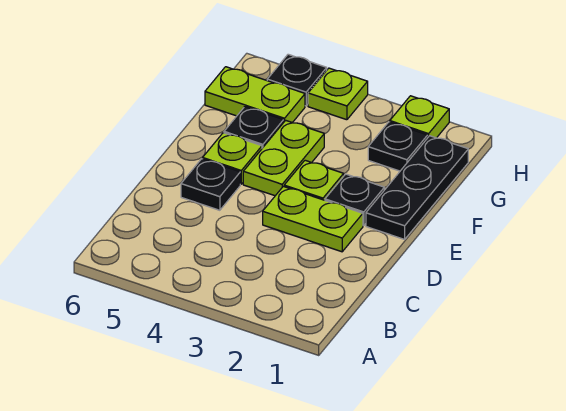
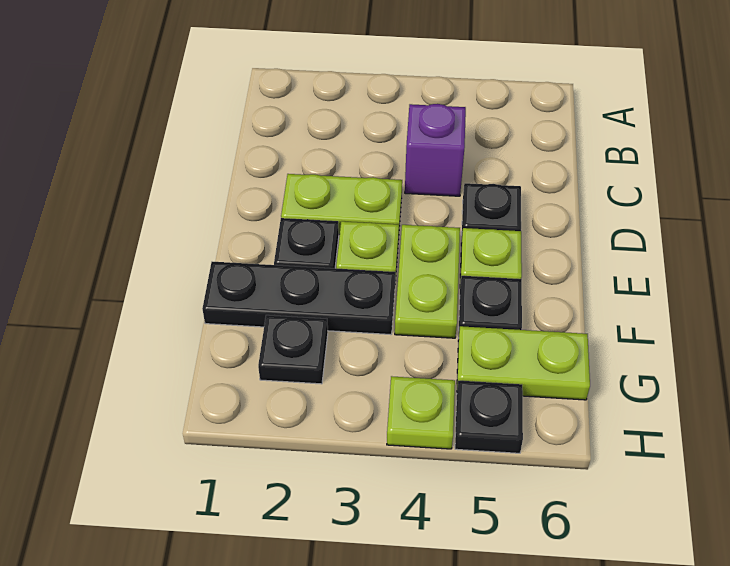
none -> purple 1x1 brick [405,104,466,196]
black 1x3 plate [366,136,468,239] -> black 1x3 plate turned to [202,262,396,335]
lime 1x1 plate [390,96,449,138] -> none

